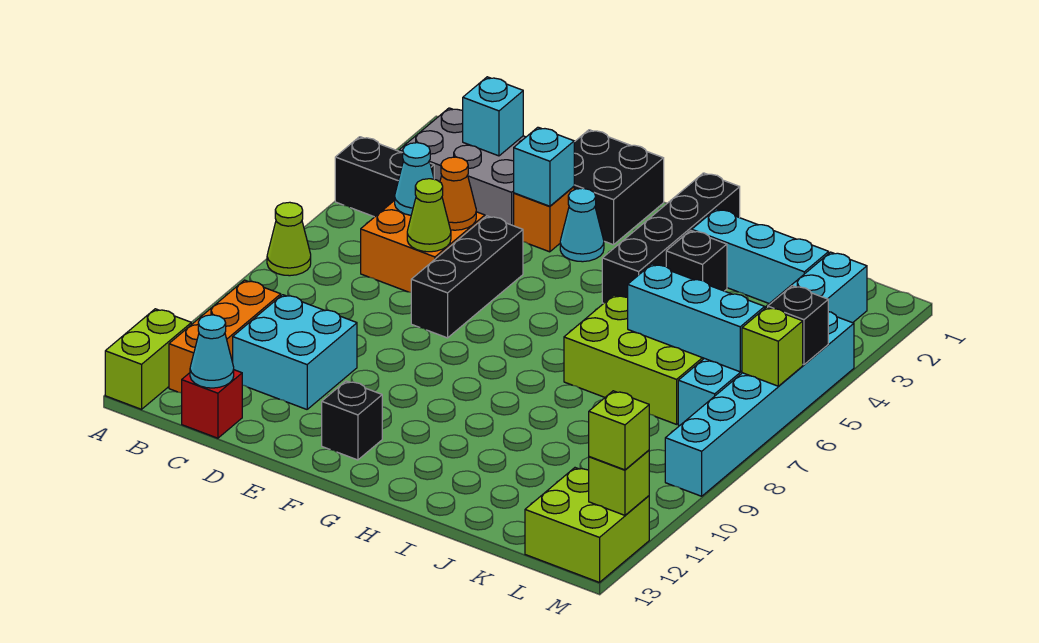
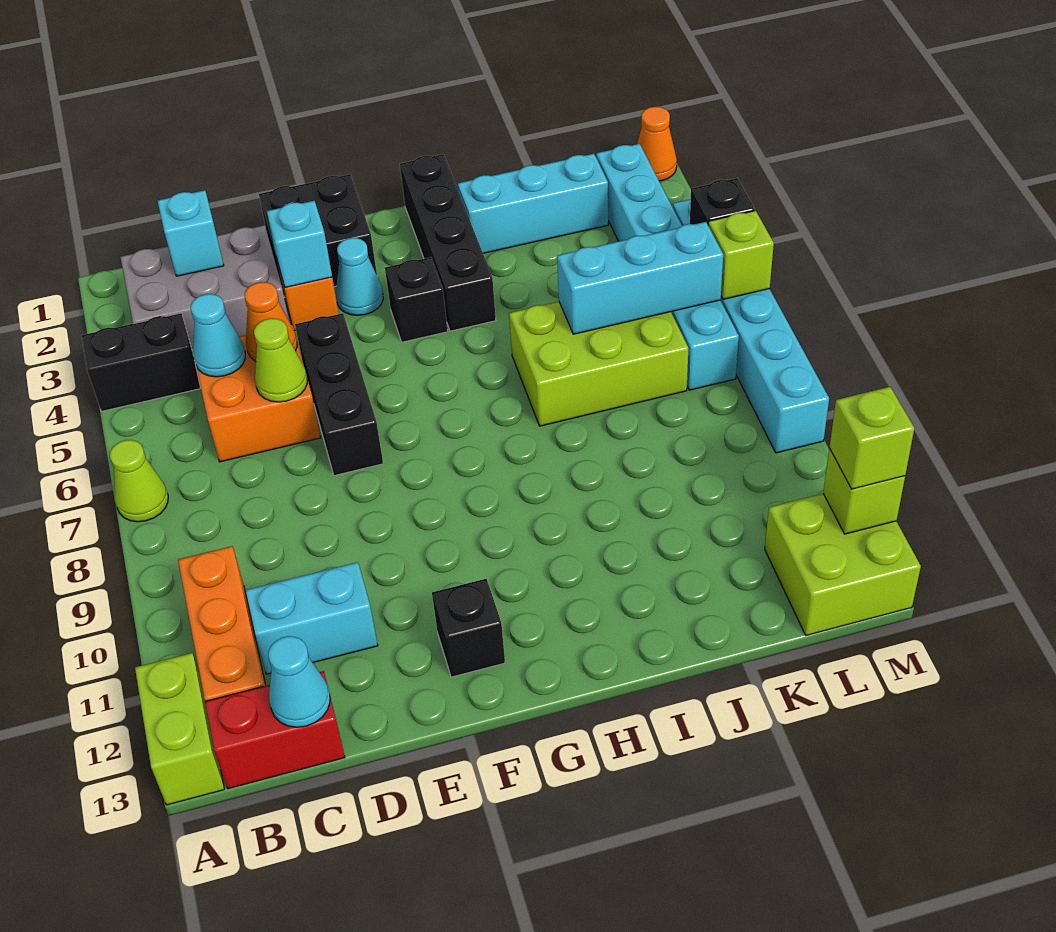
cyan 2x2 brick [233,295,357,409] -> cyan 1x2 brick [245,562,378,674]
red 1x1 brick [182,370,242,438] -> red 1x2 brick [205,671,345,789]
black 1x1 brick [666,230,727,291] -> black 1x1 brick moved to [385,257,448,342]
none -> orange 1x1 cone [637,107,677,181]

